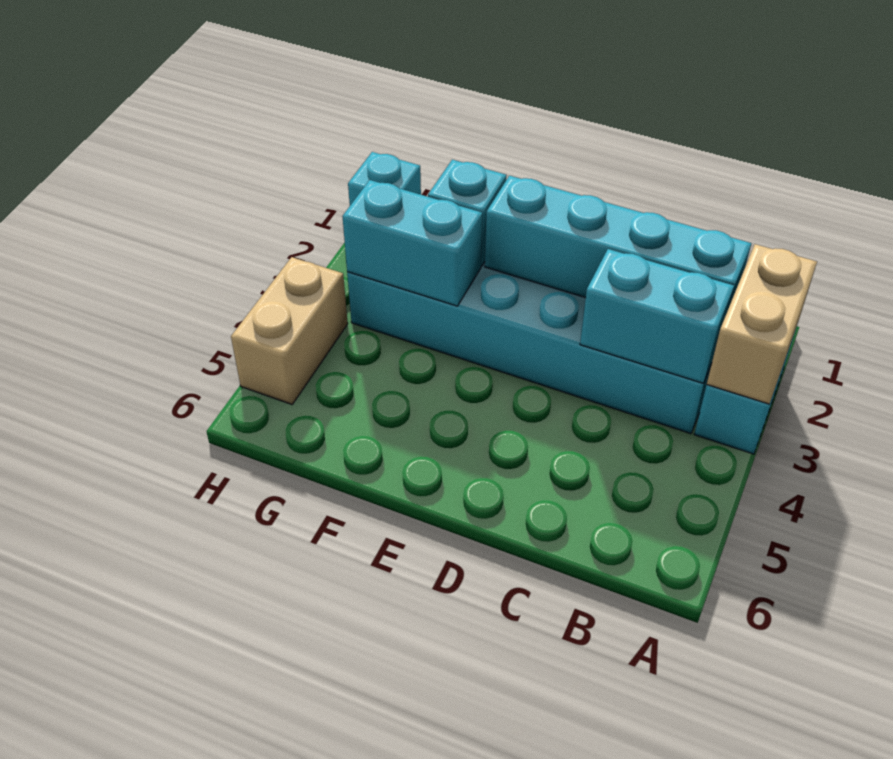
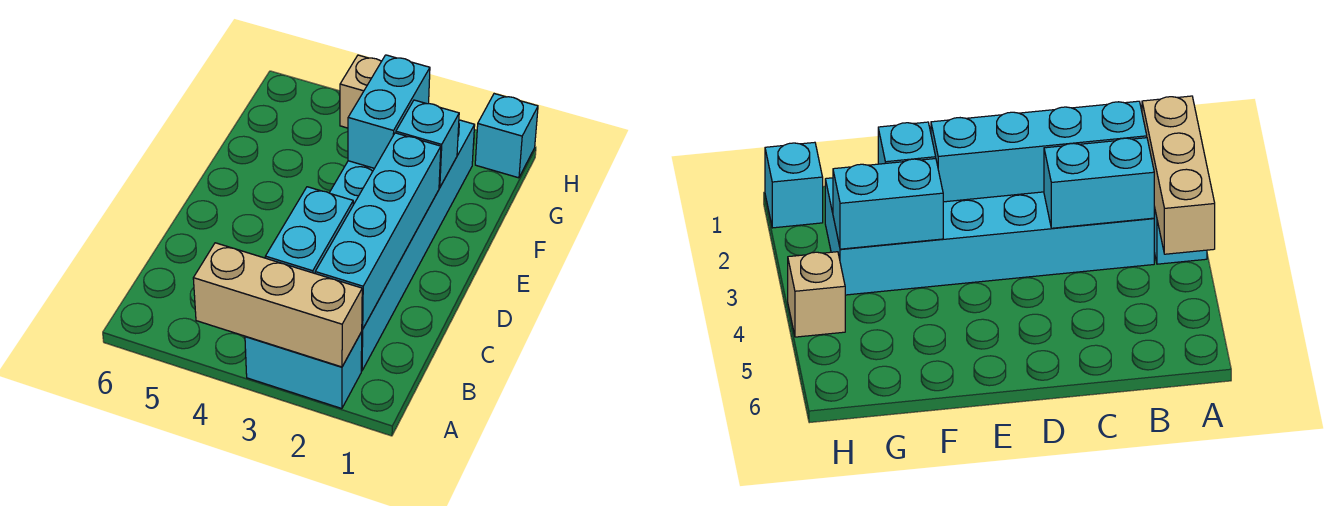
tan 1x2 brick [707,244,817,404] -> tan 1x3 brick [193,243,362,367]
tan 1x2 brick [231,257,348,404] -> tan 1x1 brick [340,55,381,128]

